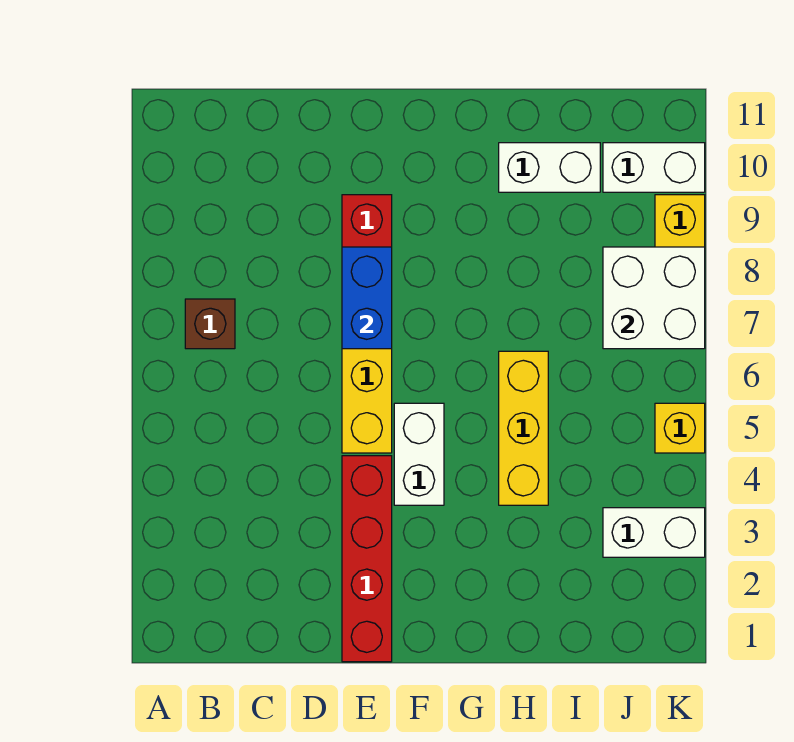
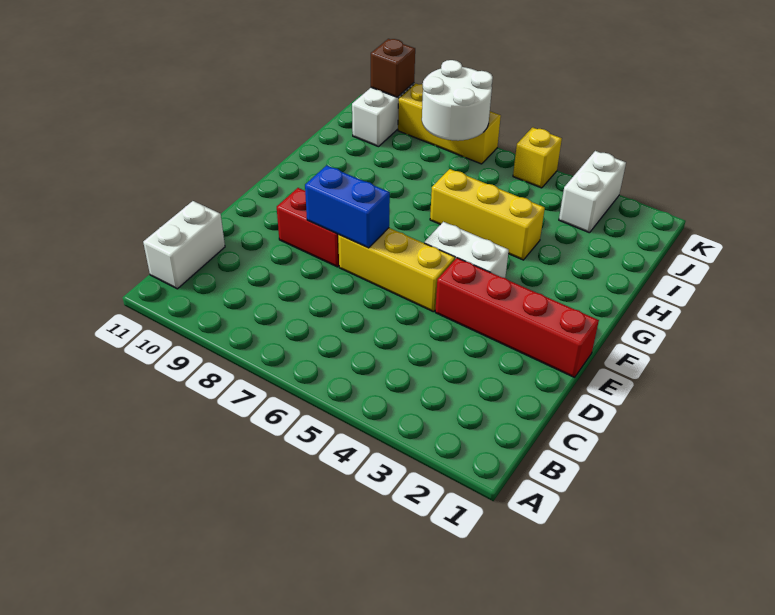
brown 1x1 brick [185,299,235,349] -> brown 1x1 brick moved to [371,39,415,97]
white 1x2 brick [499,143,600,192] -> white 1x2 brick moved to [143,201,225,289]
white 2x2 brick [603,247,705,349] -> white 2x2 round brick [422,60,493,141]

